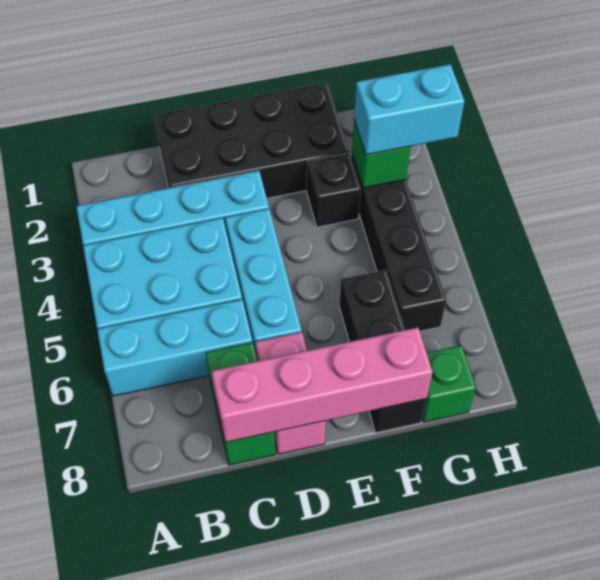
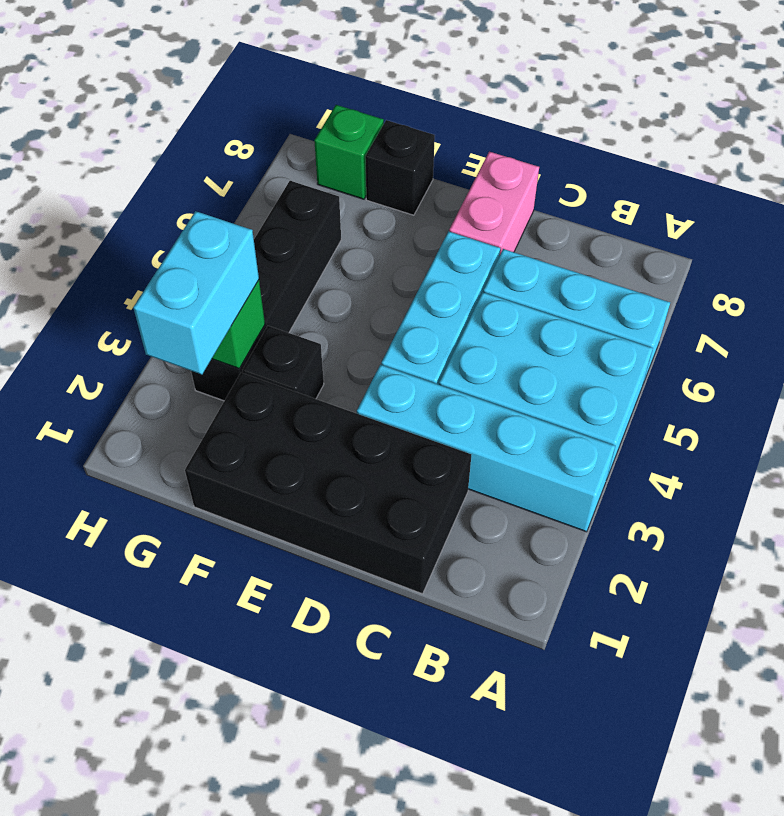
green 1x2 brick [206,342,276,465] -> none
pink 1x4 brick [212,327,433,442] -> none
black 1x3 brick [339,270,426,433] -> black 1x1 brick [365,120,435,215]
cyan 1x2 brick [354,64,465,155] -> cyan 1x2 brick turned to [133,211,259,374]

